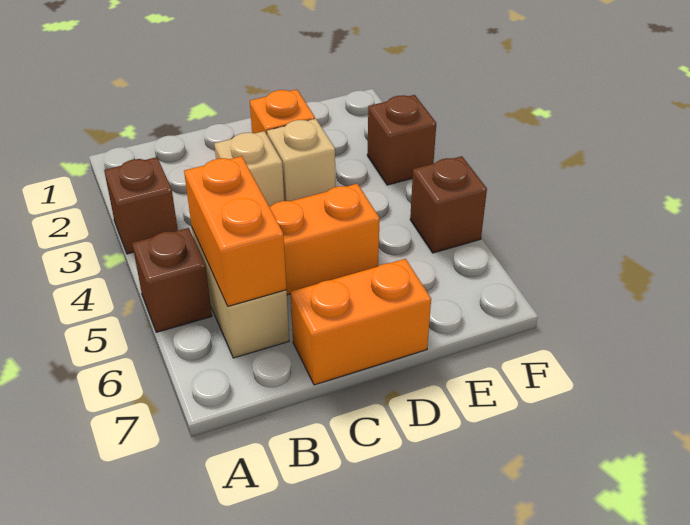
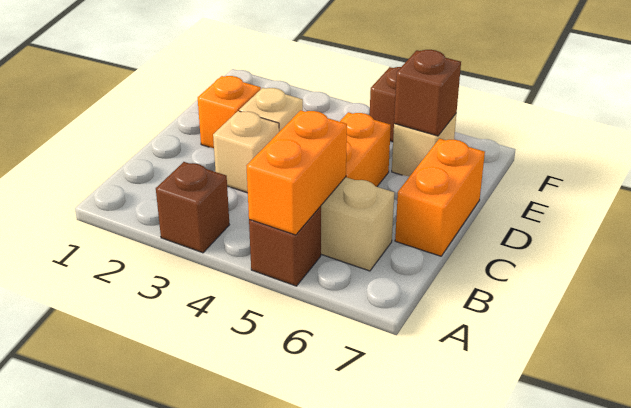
orange 1x2 brick [184,156,286,306] -> orange 1x2 brick turned to [246,110,347,235]
none -> tan 1x1 brick [392,114,456,177]
brown 1x1 brick [367,95,436,185] -> brown 1x1 brick moved to [394,50,461,136]

